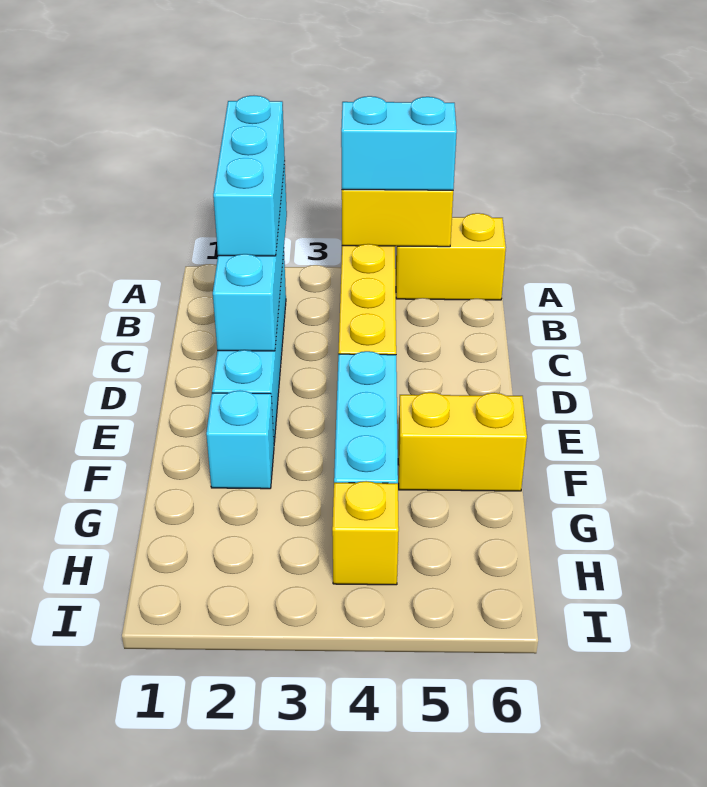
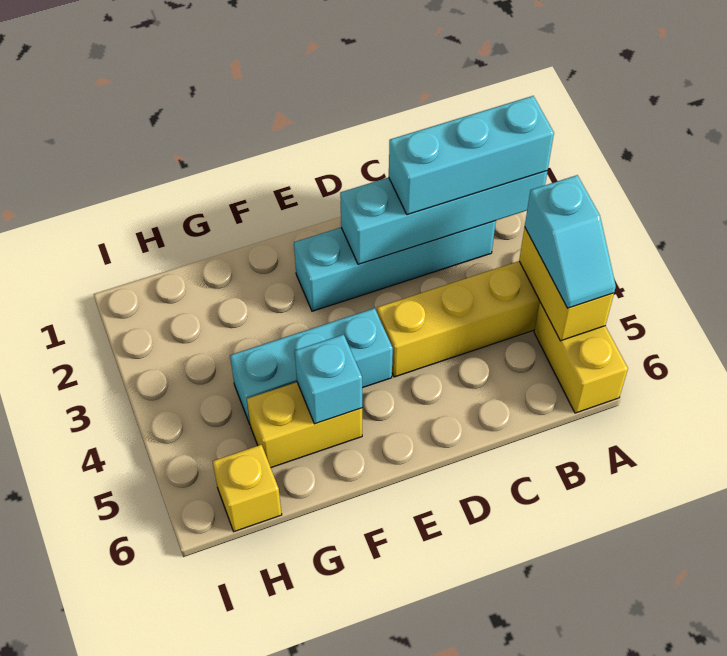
cyan 1x2 brick [341,96,457,190] -> cyan 1x2 slope [525,175,616,308]
cyan 1x1 brick [206,391,274,489] -> cyan 1x1 brick moved to [295,334,362,424]
yellow 1x2 brick [398,392,527,491] -> yellow 1x2 brick turned to [247,382,362,468]
yellow 1x1 brick [332,481,399,585] -> yellow 1x1 brick moved to [212,445,282,532]

